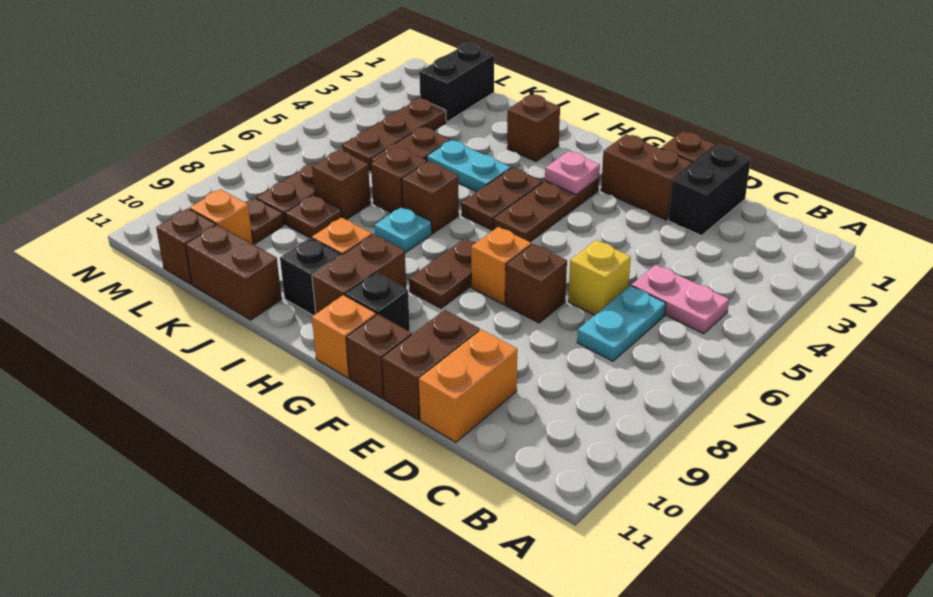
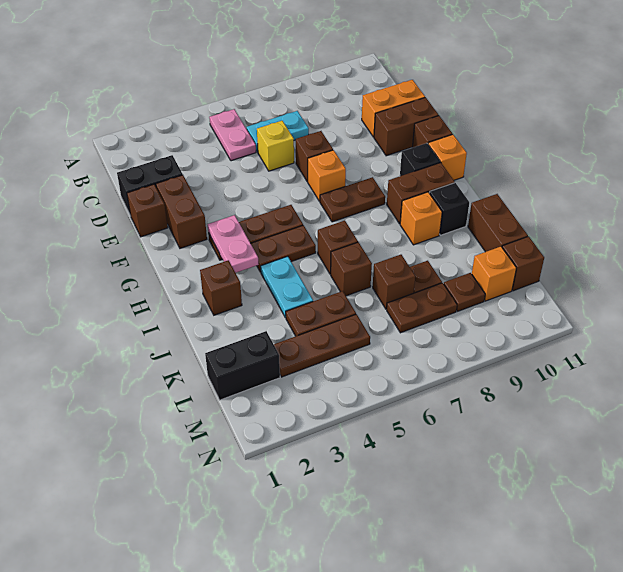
pink 1x1 plate [545,151,600,195] -> pink 1x2 plate [207,215,259,273]
cyan 1x1 plate [375,207,432,253] -> none

